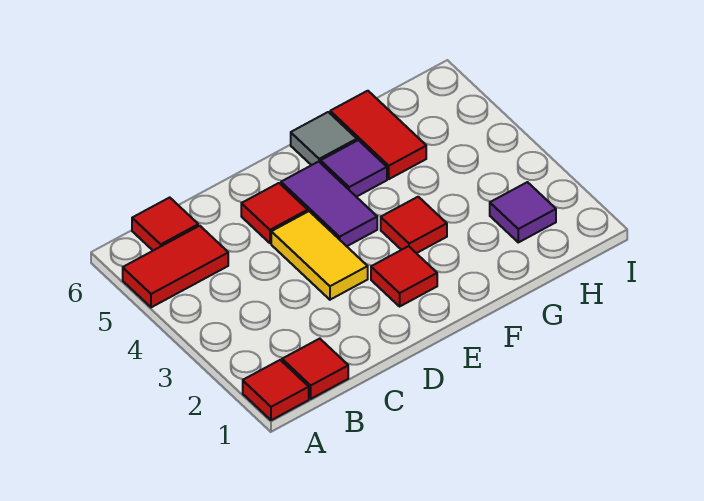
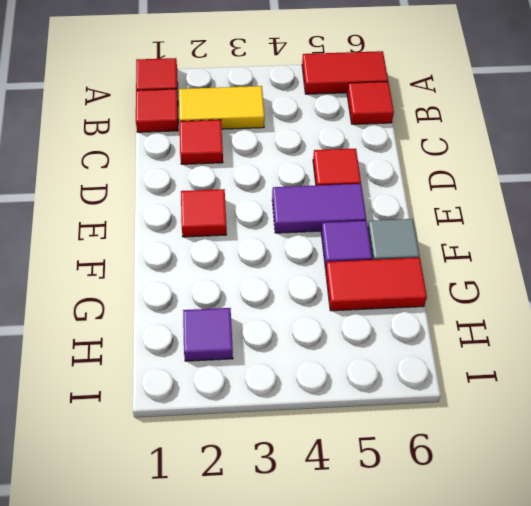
red 1x2 tile [123,226,228,307] -> red 1x2 tile turned to [302,51,388,94]
yellow 1x2 tile [271,211,368,300] -> yellow 1x2 tile moved to [179,86,265,129]
red 1x1 tile [381,197,447,253] -> red 1x1 tile moved to [180,120,223,164]

